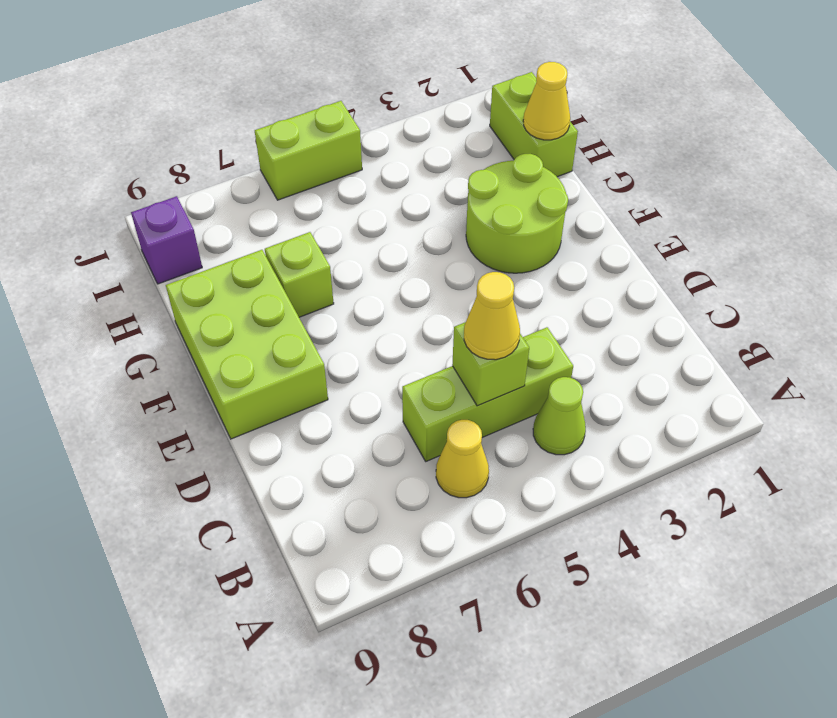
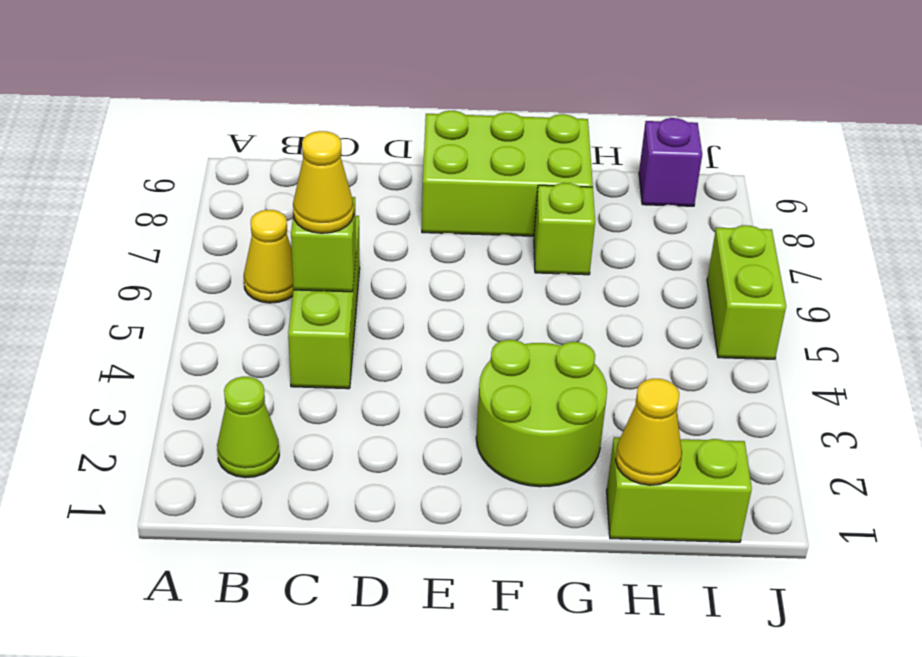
lime 1x1 cone [533,377,586,455] -> lime 1x1 cone moved to [217,377,279,478]

